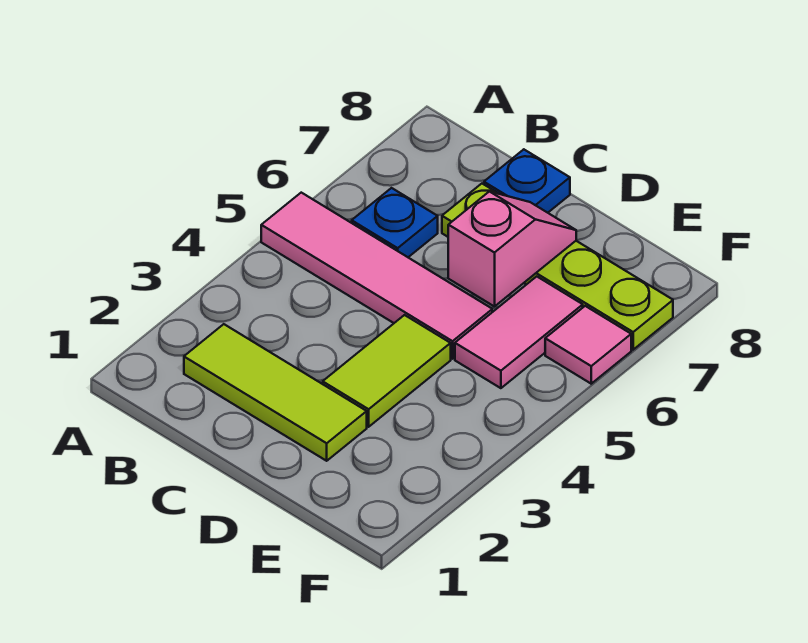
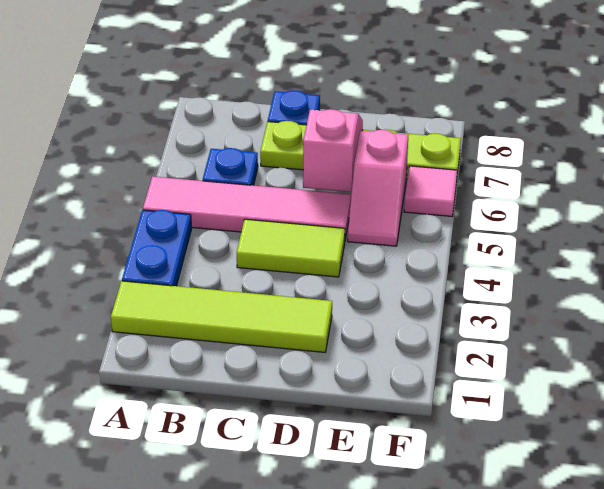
none -> blue 1x2 plate [122,210,191,286]
lime 1x3 tile [184,324,367,461] -> lime 1x4 tile [111,281,332,352]
lime 1x2 tile [323,315,451,427] -> lime 1x2 tile turned to [237,219,345,277]
pink 1x2 tile [455,277,583,388] -> pink 1x2 slope [348,130,408,246]

